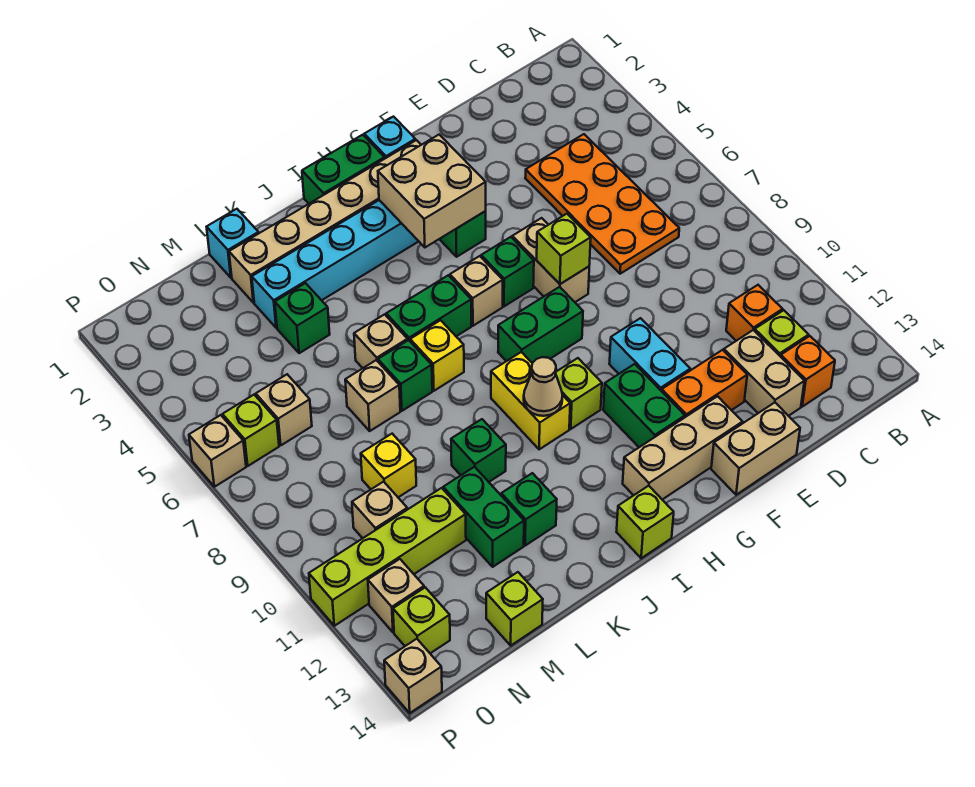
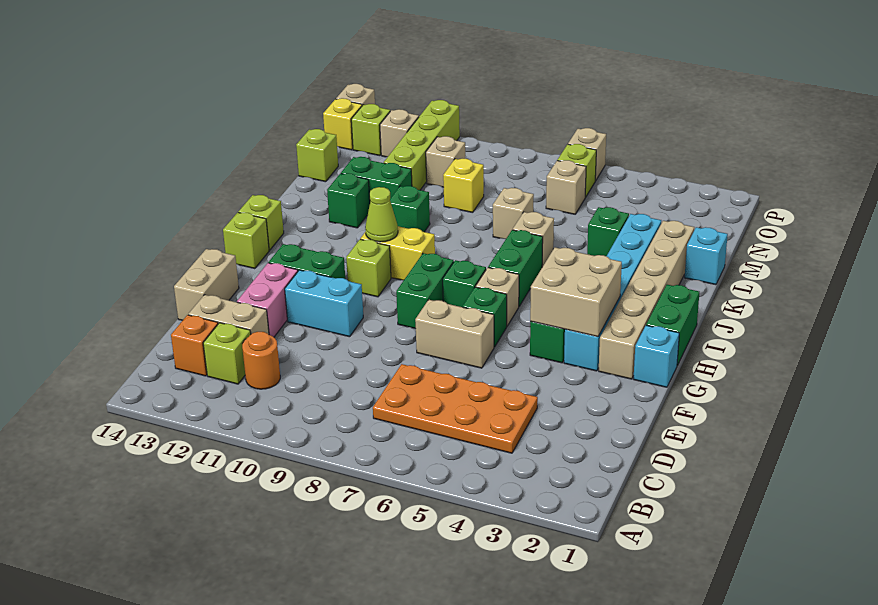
orange 1x1 brick [726,285,783,341] -> orange 1x1 round brick [242,332,280,389]
orange 1x2 brick [662,350,747,417] -> pink 1x2 brick [237,263,298,337]
lime 1x1 brick [537,214,591,284] -> lime 1x1 brick moved to [223,213,269,269]
tan 1x3 brick [623,396,742,500] -> none
tan 1x1 cone [524,357,563,416] -> lime 1x1 cone [365,187,398,242]
yellow 1x1 brick [410,320,464,391] -> yellow 1x1 brick moved to [323,98,362,150]
green 1x1 brick [378,340,432,411] -> green 1x1 brick moved to [443,260,486,307]

